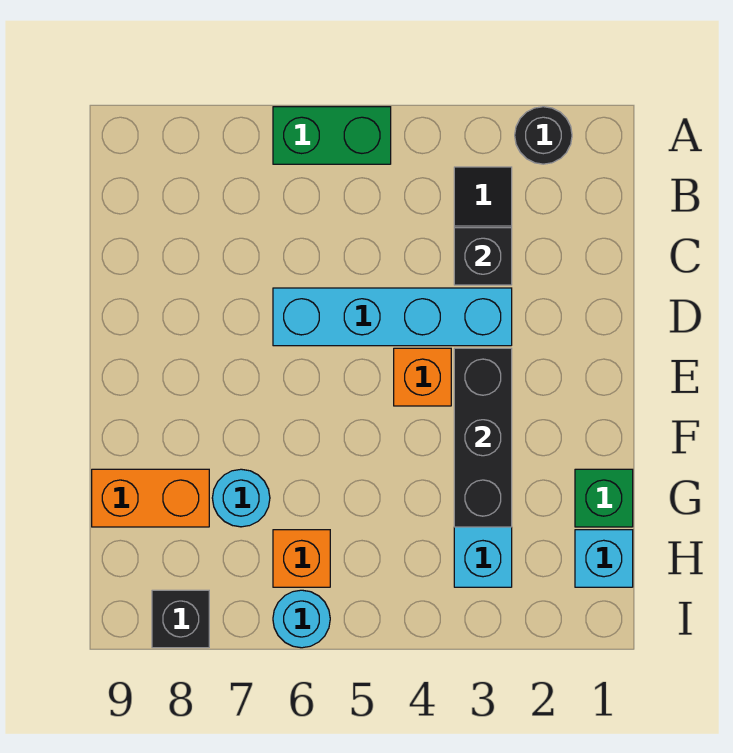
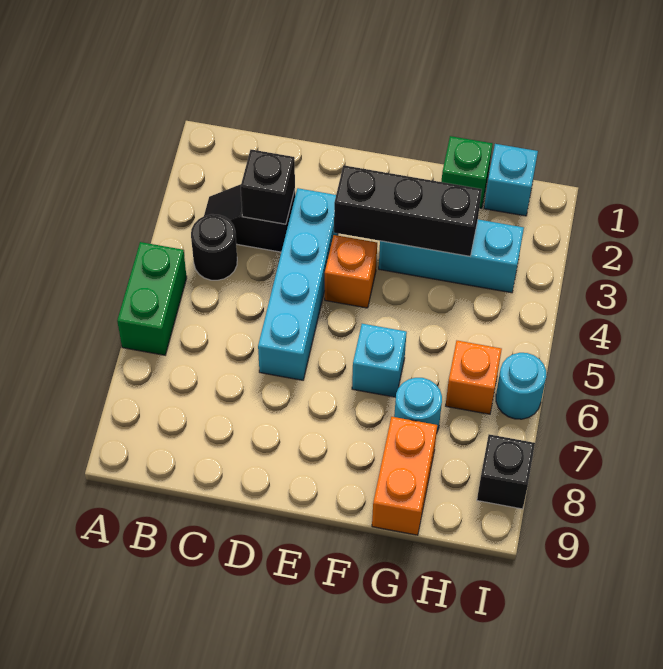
black 1x1 round brick [515,107,572,164] -> black 1x1 round brick moved to [191,214,237,280]
none -> cyan 1x1 brick [352,324,407,397]

